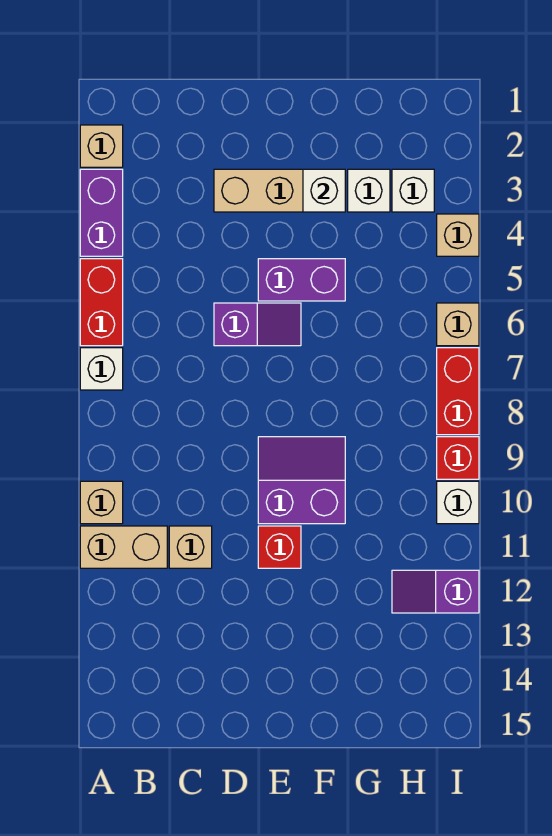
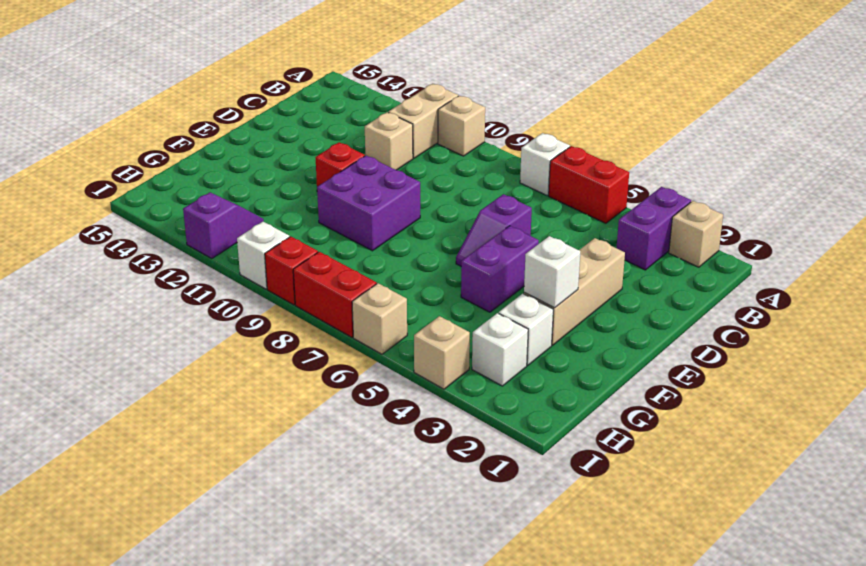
purple 1x2 brick [80,169,123,256] -> purple 1x2 brick turned to [617,187,691,270]
purple 2x2 slope [258,437,345,524] -> purple 2x2 brick [317,156,420,251]

